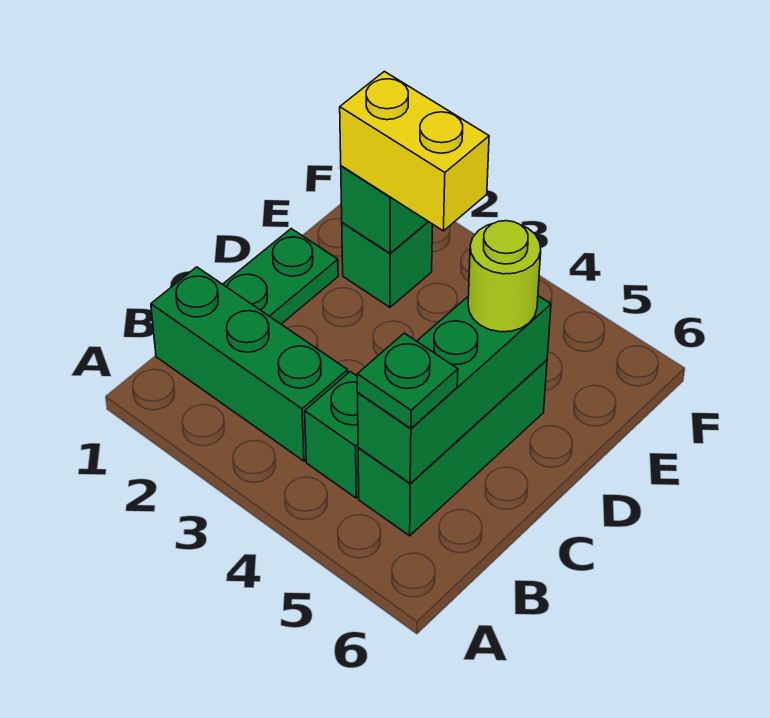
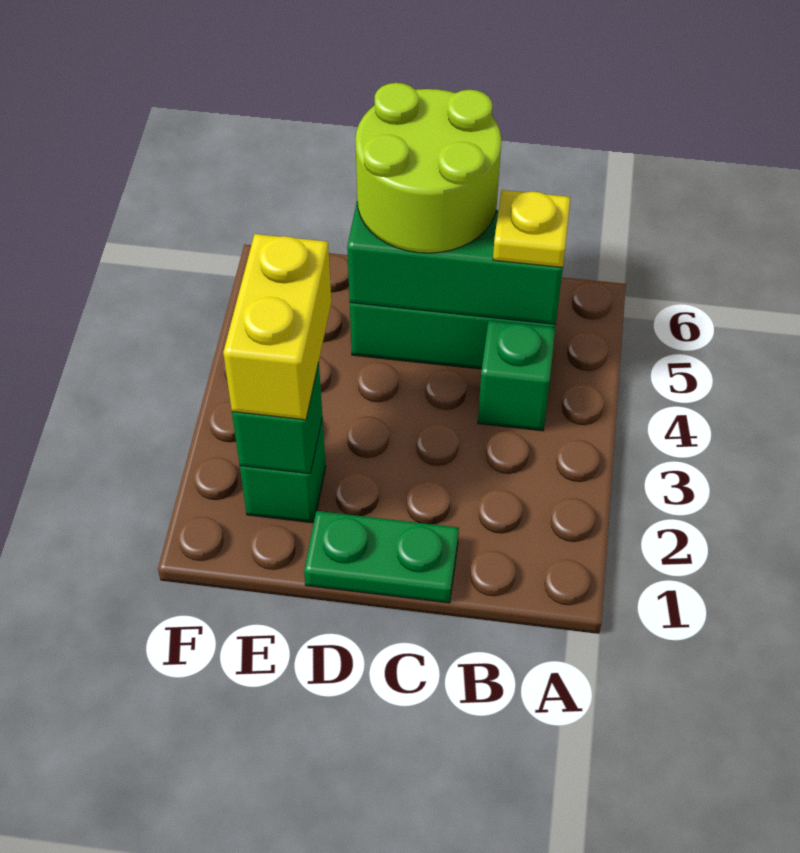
green 1x3 brick [151,267,348,461] -> none
green 1x1 plate [357,333,458,428] -> yellow 1x1 plate [493,190,571,267]
lime 1x1 round brick [468,221,541,332] -> lime 2x2 round brick [355,83,501,253]

